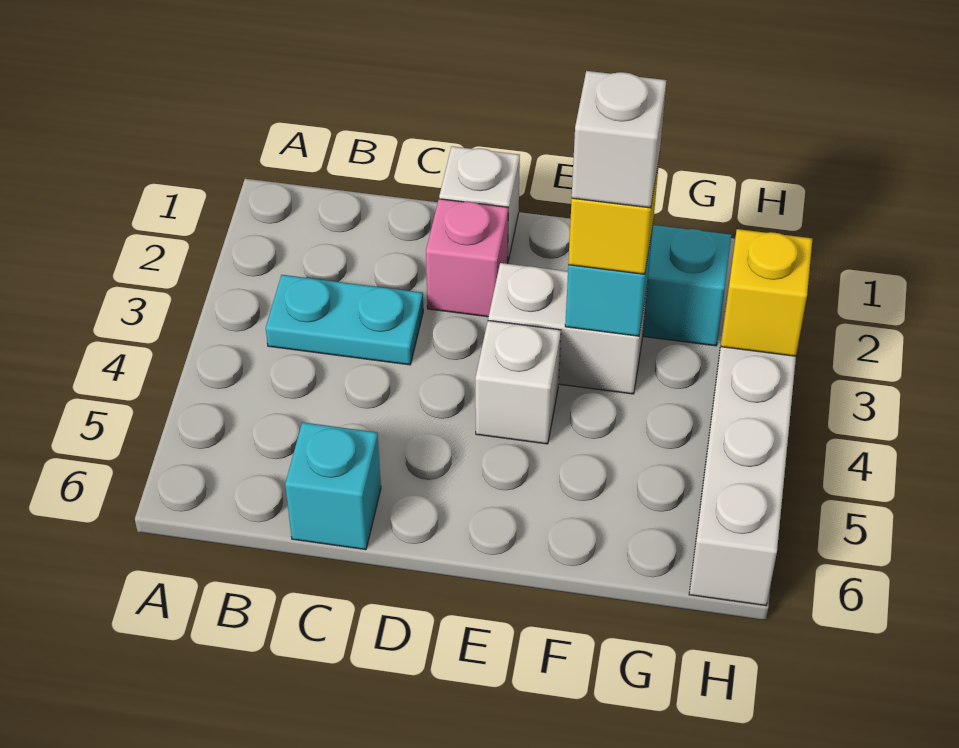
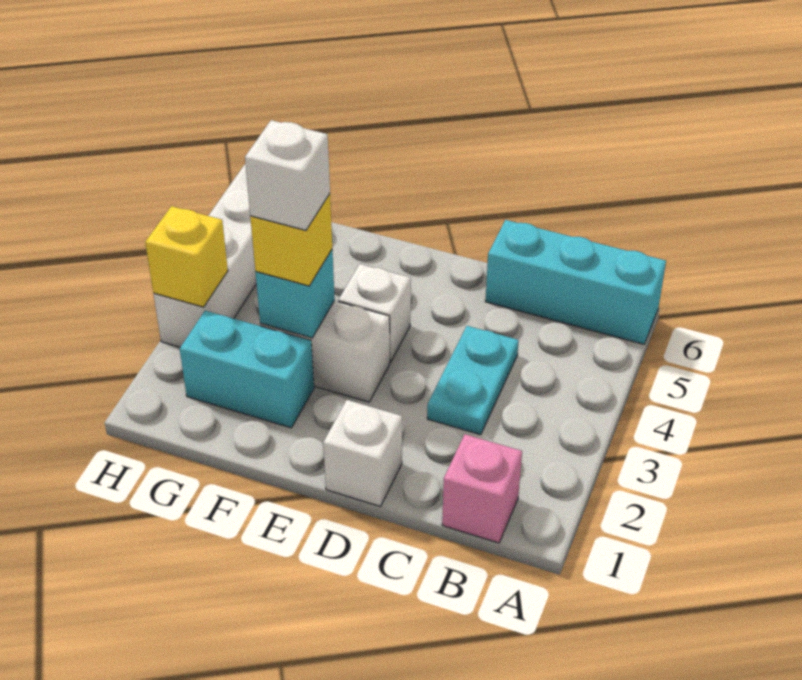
cyan 1x2 plate [266,275,423,365] -> cyan 1x2 plate turned to [427,326,519,435]
cyan 1x1 brick [285,422,381,550] -> cyan 1x3 brick [485,220,666,344]
pink 1x1 brick [426,199,508,317] -> pink 1x1 brick moved to [442,434,522,543]

